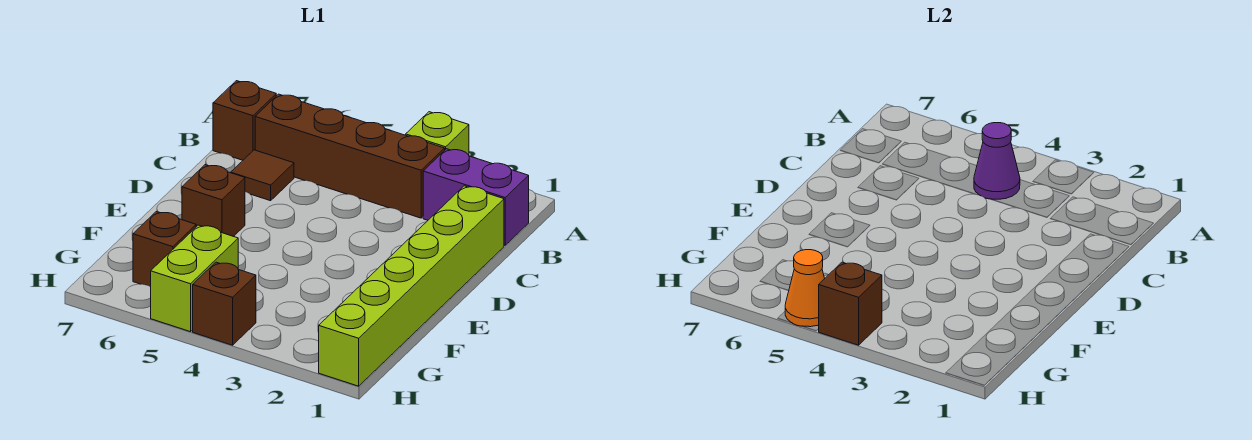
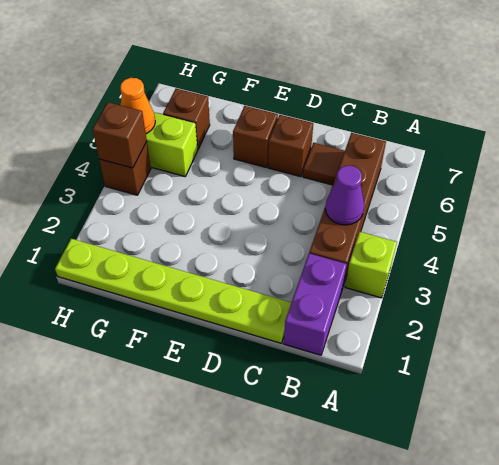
brown 1x1 brick [213,81,276,160] -> brown 1x1 brick moved to [268,115,313,177]
lime 1x6 brick [319,186,504,386] -> lime 1x6 plate [55,239,291,343]

